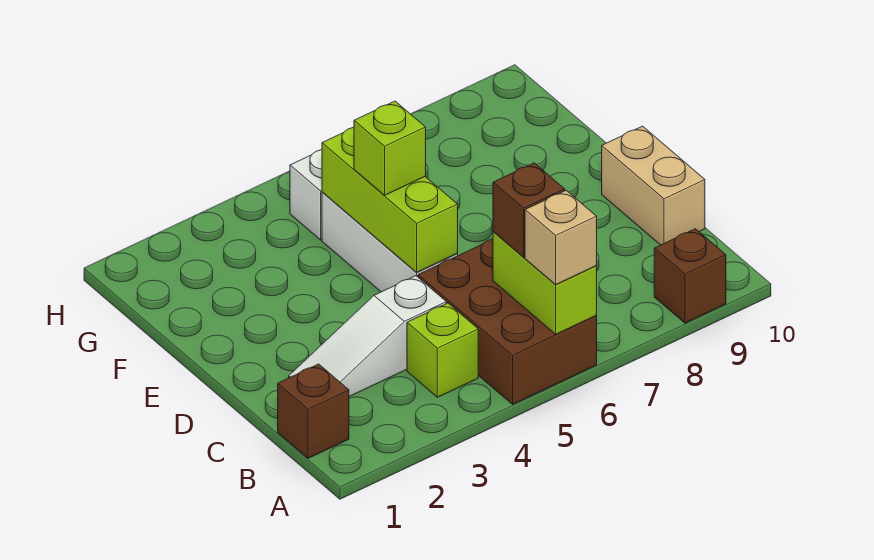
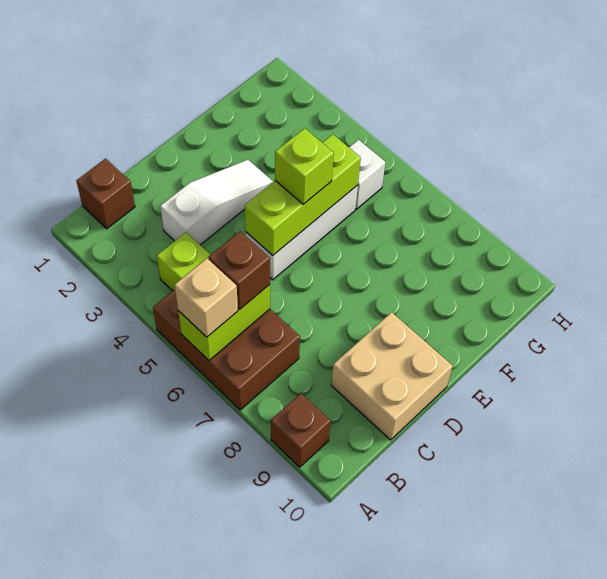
brown 2x3 brick [418,239,597,404] -> brown 2x3 brick turned to [153,290,300,410]
white 1x3 slope [289,276,446,397] -> white 1x3 slope turned to [160,160,273,245]
tan 1x2 brick [602,126,705,245] -> tan 2x2 brick [331,312,453,440]

